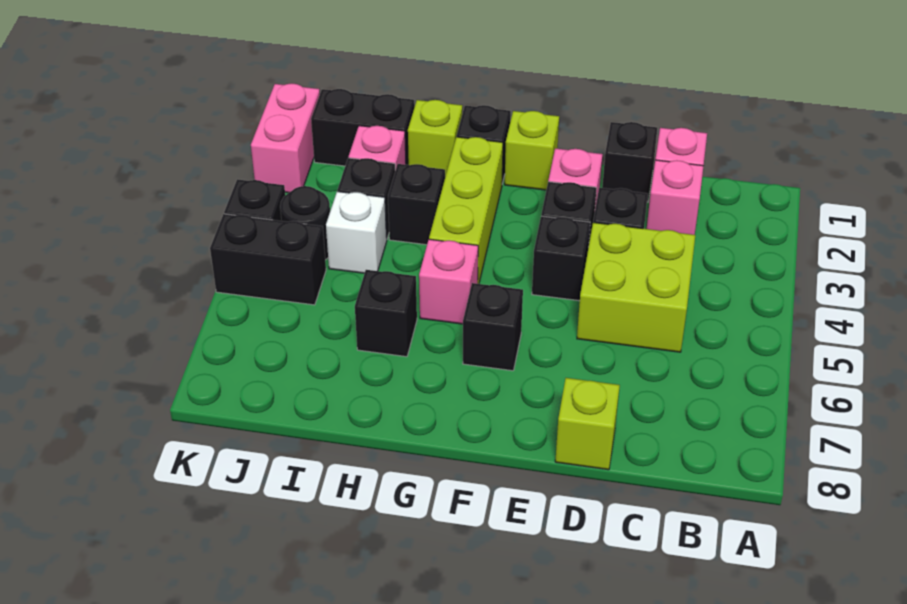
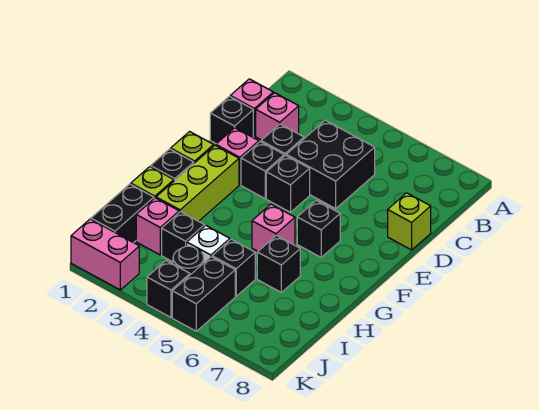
lime 2x2 brick [577,223,695,352] -> black 2x2 brick [286,120,375,209]
lime 1x3 brick [429,137,503,284] -> lime 1x3 brick turned to [156,145,239,221]
black 1x1 brick [388,164,445,245] -> black 1x1 brick moved to [212,239,255,296]

